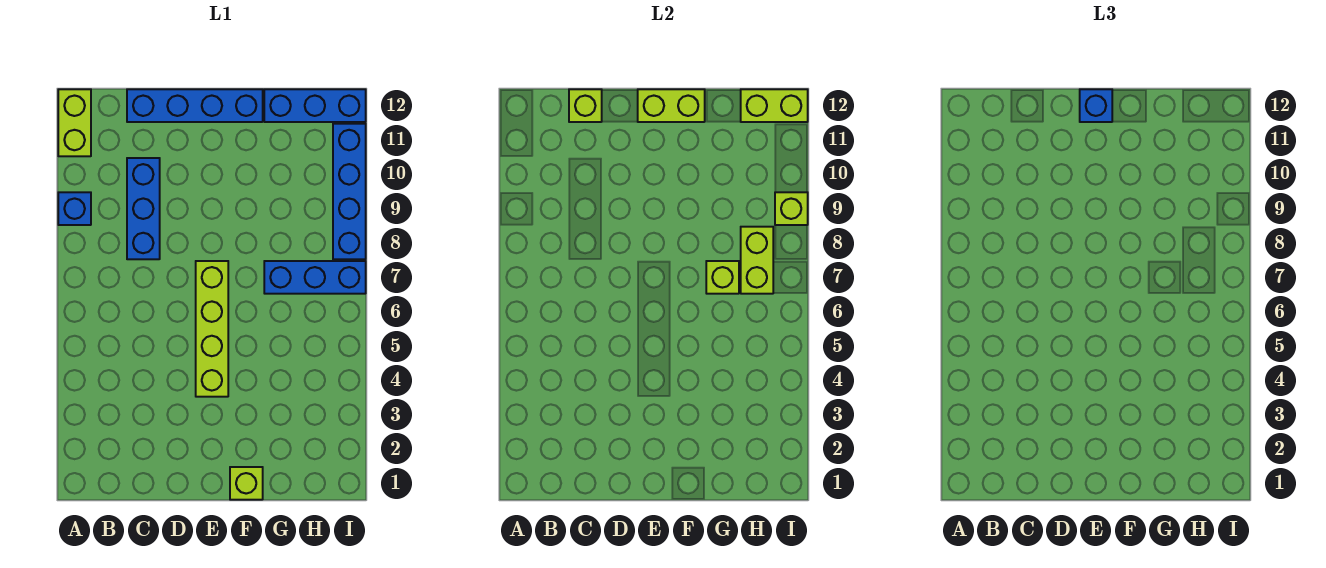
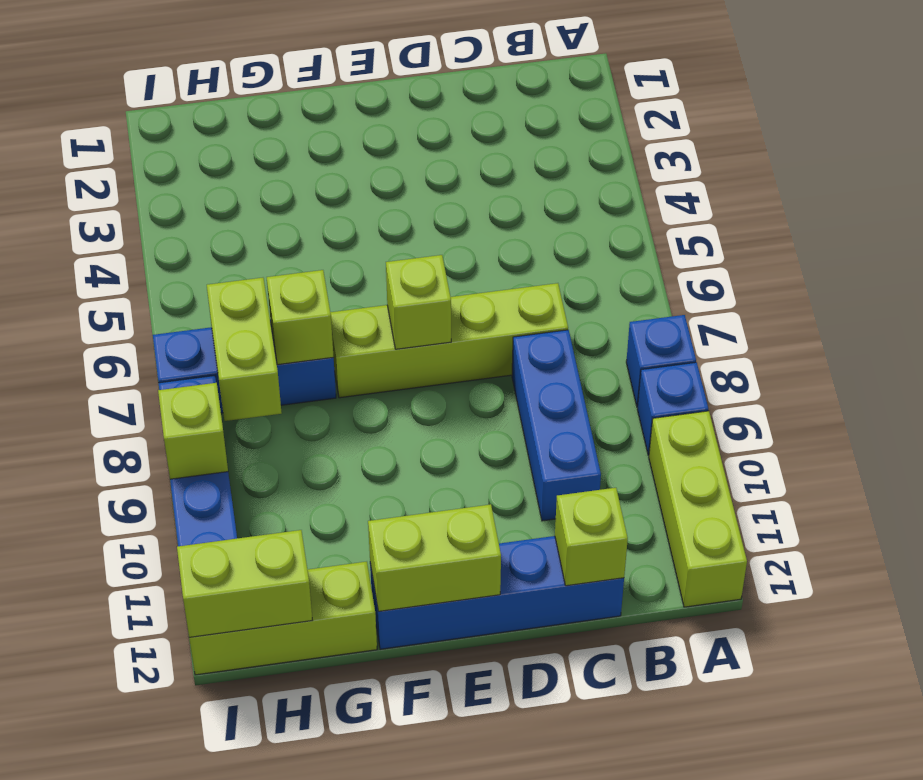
lime 1x2 brick [58,89,91,156] -> lime 1x3 brick [649,411,747,607]
lime 1x4 brick [196,261,228,397] -> lime 1x4 brick turned to [330,283,568,398]
blue 1x1 brick [1080,89,1112,122] -> blue 1x1 brick moved to [626,315,696,407]
lime 1x1 brick [230,467,263,500] -> lime 1x1 brick moved to [386,255,451,349]
blue 1x3 brick [264,89,366,122] -> lime 1x3 brick [189,562,377,675]

